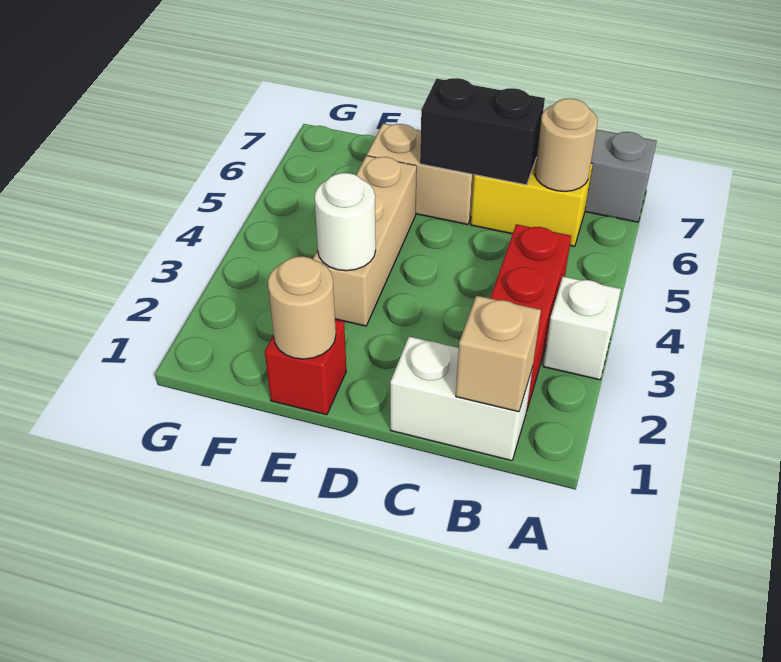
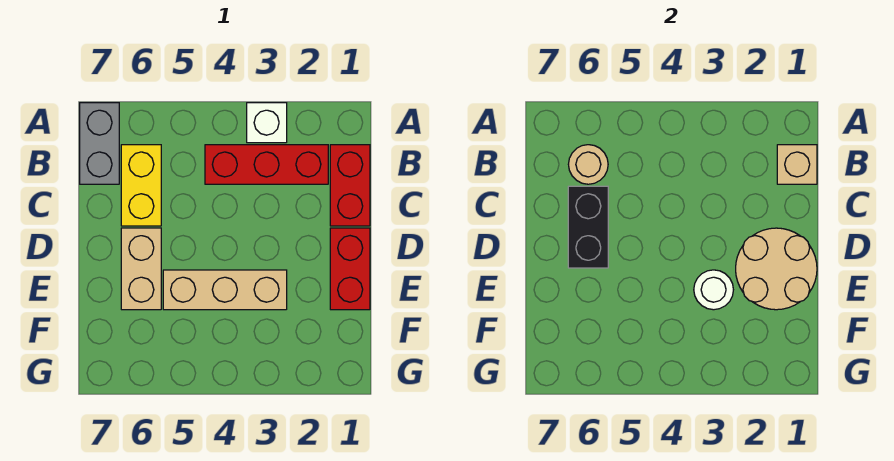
white 1x2 brick [390,337,533,461] -> red 1x2 brick [330,145,370,226]
red 1x1 brick [265,319,346,415] -> red 1x2 brick [330,228,370,310]
tan 1x1 round brick [268,256,336,359] -> tan 2x2 round brick [736,228,817,310]

